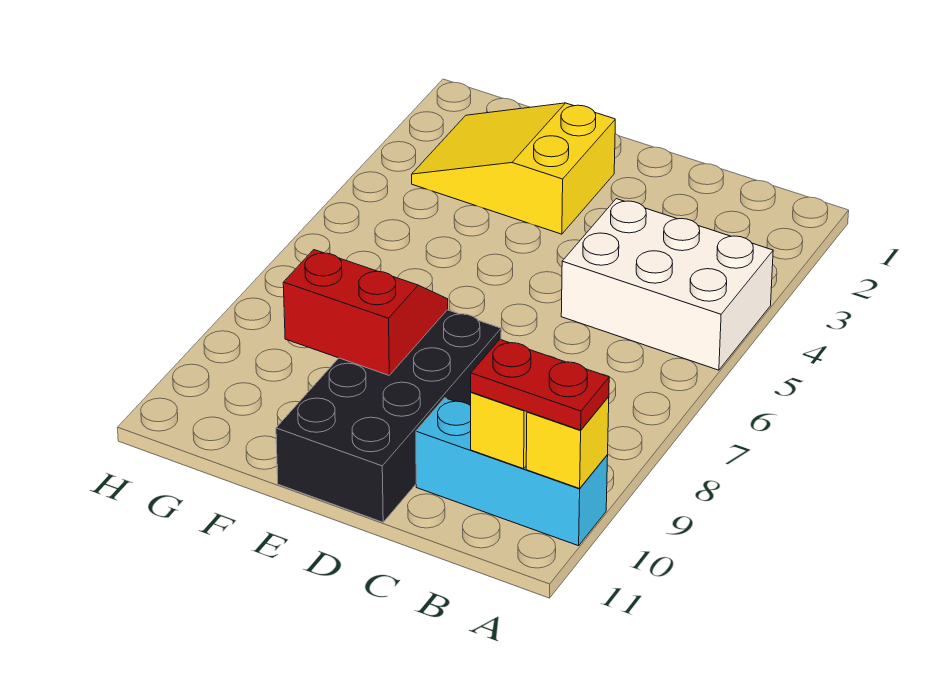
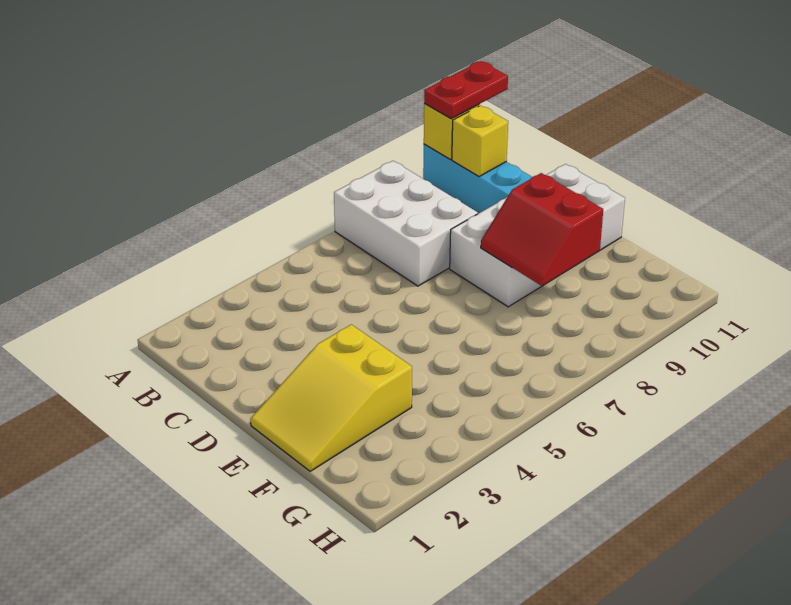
white 2x3 brick [561,199,773,370] -> white 2x3 brick moved to [334,161,478,286]
red 1x2 plate [471,340,609,430] -> red 1x2 plate turned to [424,61,508,119]
black 2x4 brick [276,310,501,522] -> white 2x4 brick [450,164,625,307]
yellow 2x3 slope [412,103,615,234] -> yellow 2x3 slope turned to [251,324,412,471]

